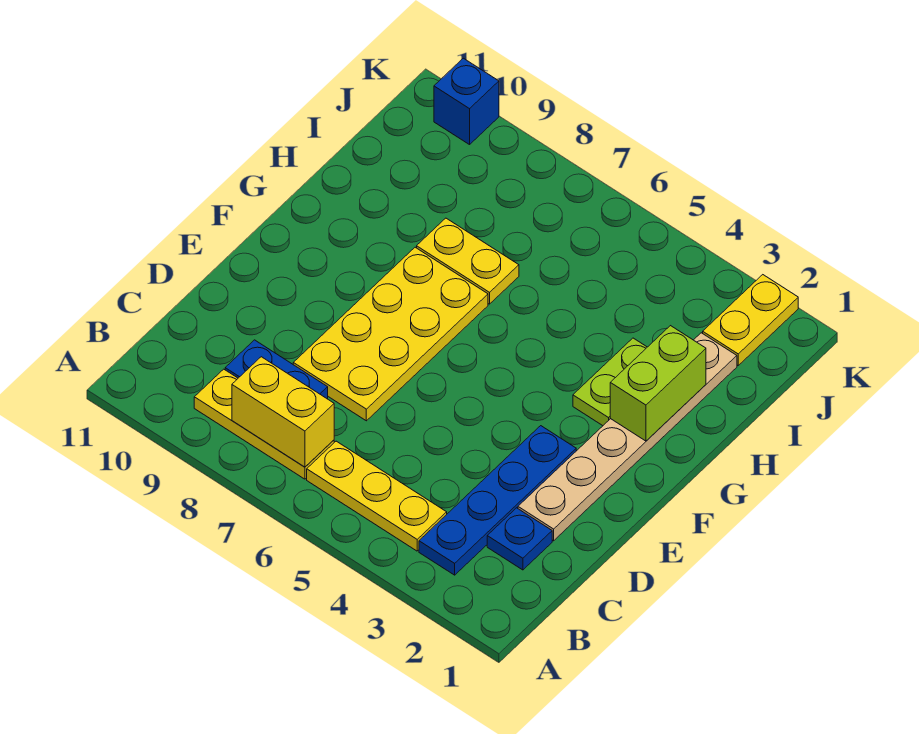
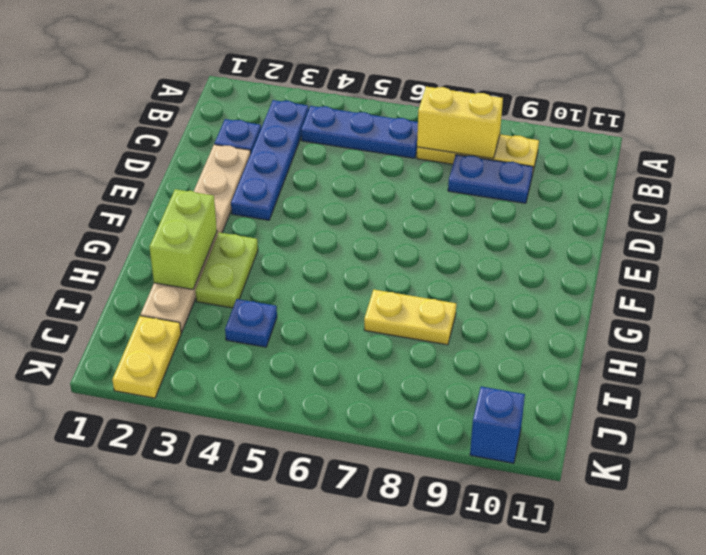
yellow 1x3 plate [307,441,447,551] -> blue 1x3 plate [301,106,418,158]
yellow 2x4 plate [293,247,488,421] -> none
none -> blue 1x1 plate [225,299,277,347]

